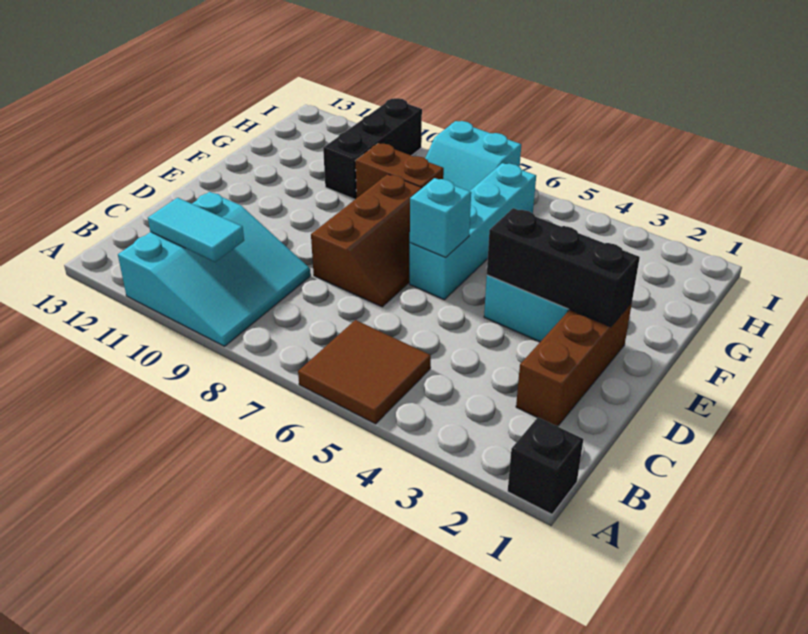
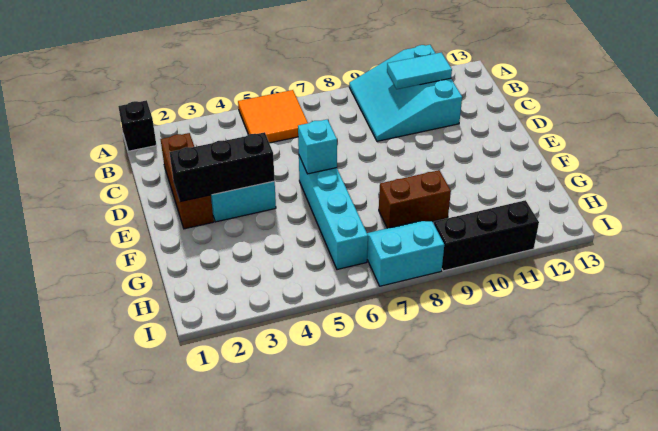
brown 2x2 tile [298,320,431,424] -> orange 2x2 tile [238,90,308,143]
brown 2x3 slope [311,174,422,307] -> none
black 1x3 brick [323,98,422,199] -> black 1x3 brick turned to [434,200,539,271]

